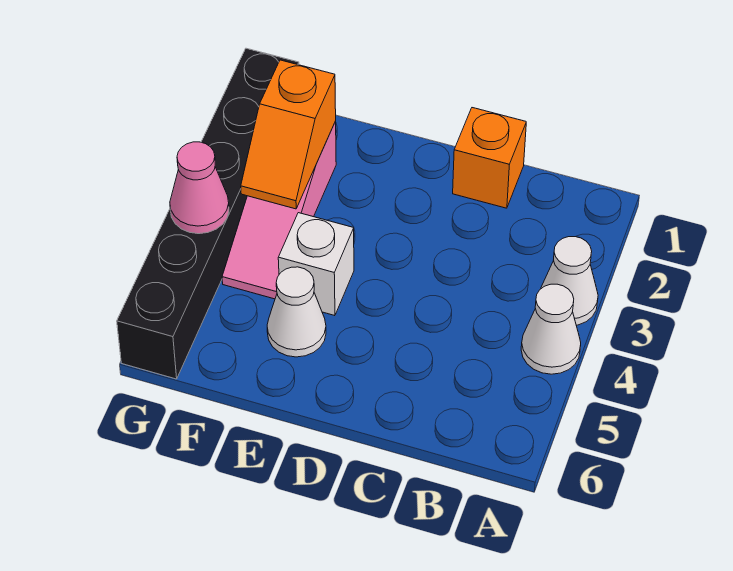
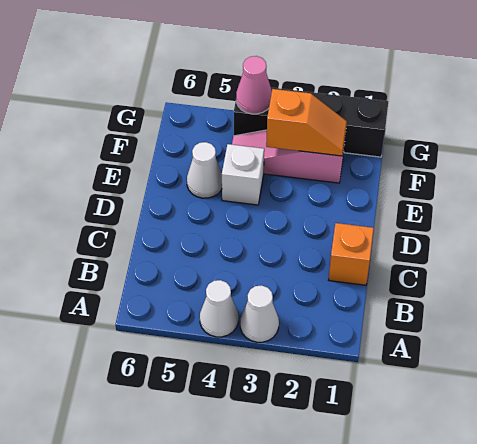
orange 1x2 slope [241,60,336,209] -> orange 1x2 slope turned to [266,89,347,156]
black 1x6 brick [117,48,299,379] -> black 1x4 brick [234,88,388,157]

